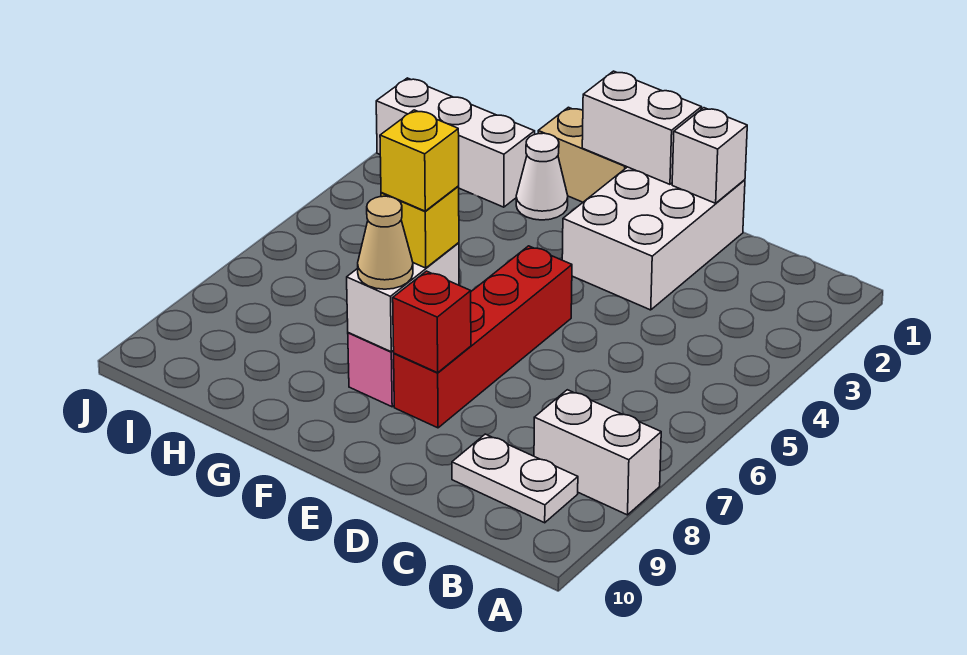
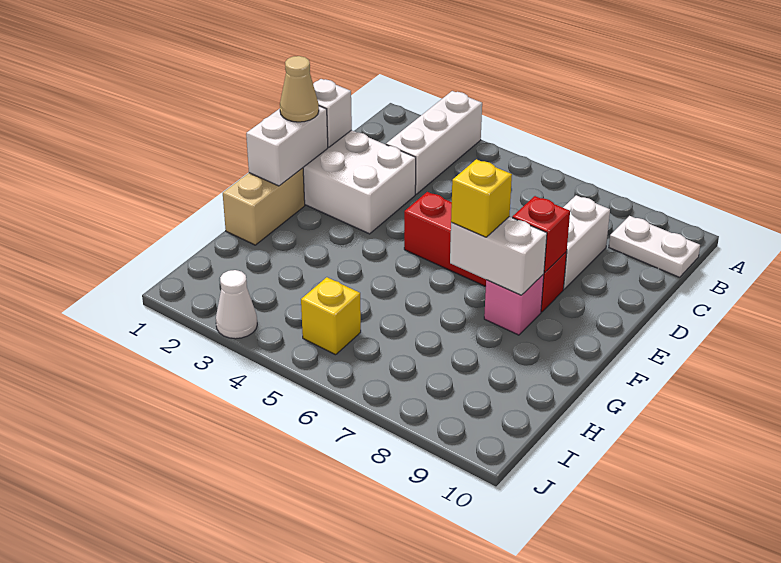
white 1x2 brick [534,390,661,515] -> white 1x2 brick moved to [563,195,610,289]
white 1x2 plate [452,434,578,523] -> white 1x2 plate turned to [609,216,700,277]
yellow 1x1 brick [380,110,459,211] -> yellow 1x1 brick moved to [301,277,361,355]
tan 1x1 cone [358,196,413,289] -> tan 1x1 cone moved to [280,56,319,122]
white 1x1 cone [516,133,568,220] -> white 1x1 cone moved to [216,270,257,339]
white 1x3 brick [376,78,535,207] -> white 1x3 brick moved to [386,91,482,194]

